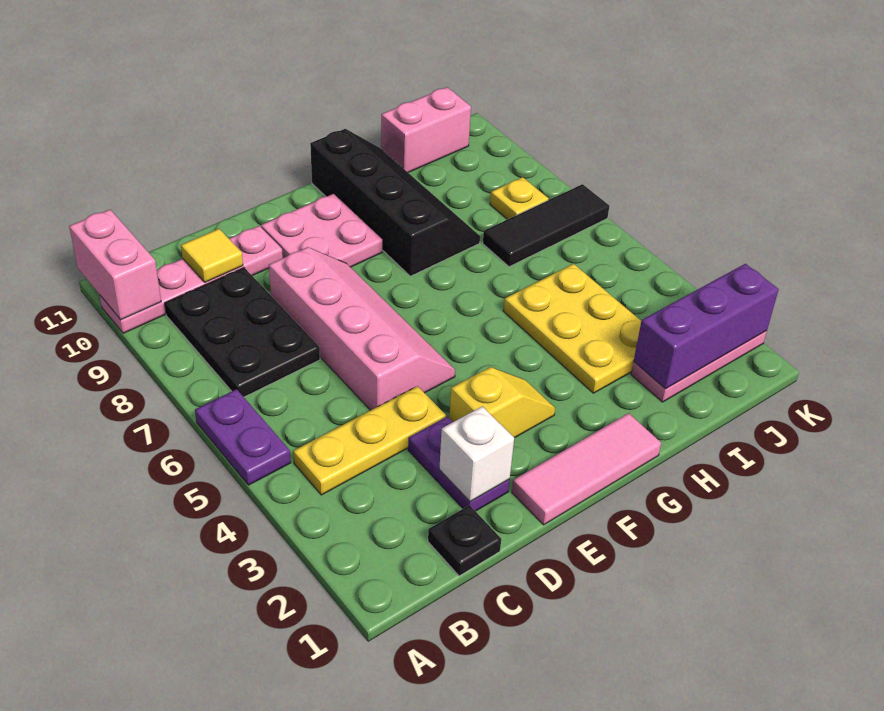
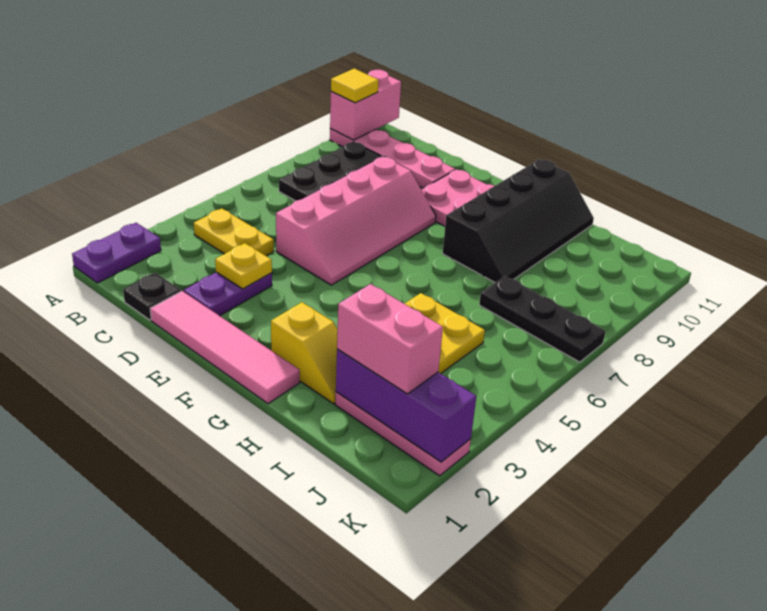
purple 1x2 plate [195,389,291,485] -> purple 1x2 plate moved to [72,223,161,283]
yellow 1x3 plate [293,386,446,495] -> yellow 1x2 plate [194,208,274,256]
yellow 1x1 tile [181,229,243,283] -> yellow 1x1 tile moved to [331,68,379,103]
white 1x1 brick [439,406,514,502] -> none
pink 1x3 tile [512,413,661,525] -> pink 1x4 tile [150,291,300,404]
yellow 1x2 slope [449,367,555,438] -> yellow 1x2 slope moved to [271,302,338,404]
black 1x3 tile [483,184,609,267] -> black 1x3 plate [479,276,606,362]
pink 1x2 brick [381,87,471,172] -> pink 1x2 brick moved to [337,284,443,394]
yellow 1x1 plate [490,177,548,220] -> yellow 1x1 plate moved to [215,243,272,289]

